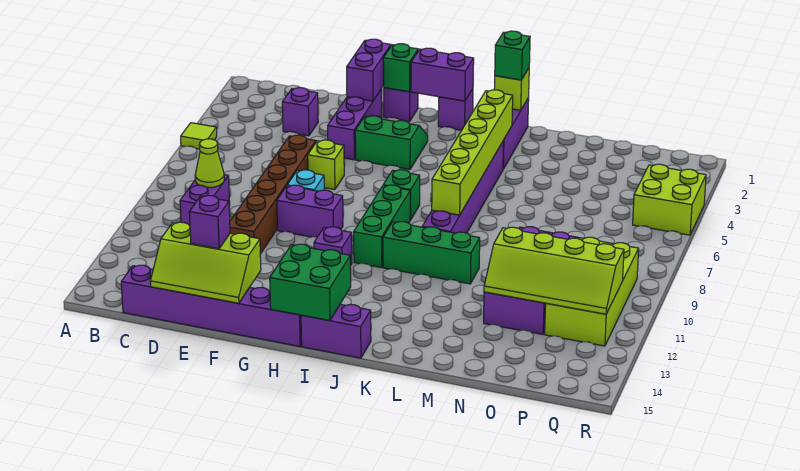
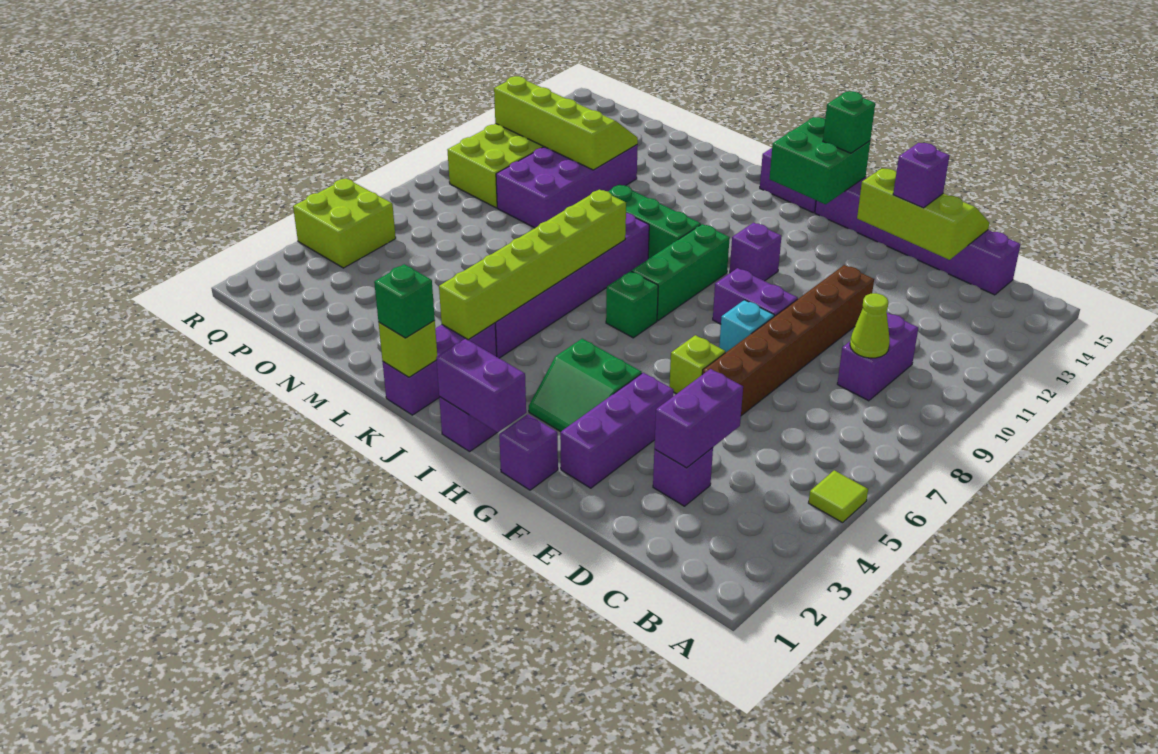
purple 1x2 brick [347,39,391,101] -> purple 1x2 brick moved to [654,369,743,468]
green 1x1 brick [383,44,418,92] -> green 1x1 brick moved to [823,91,875,153]

